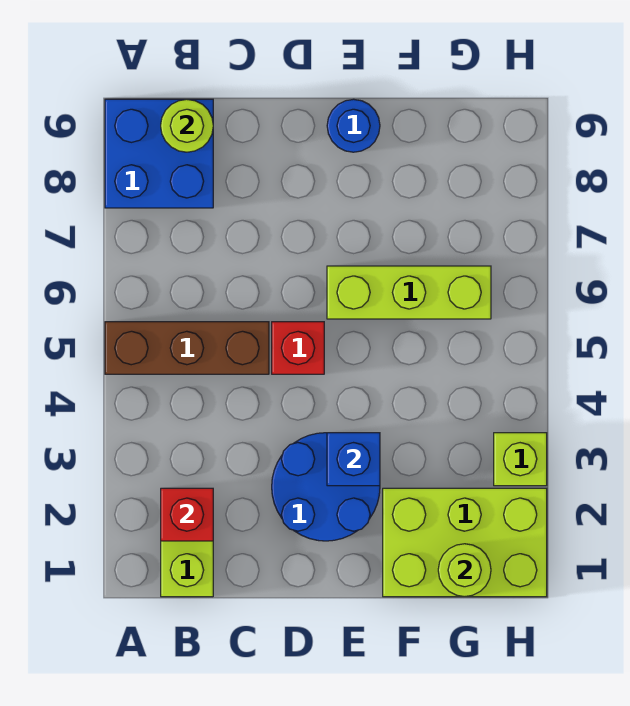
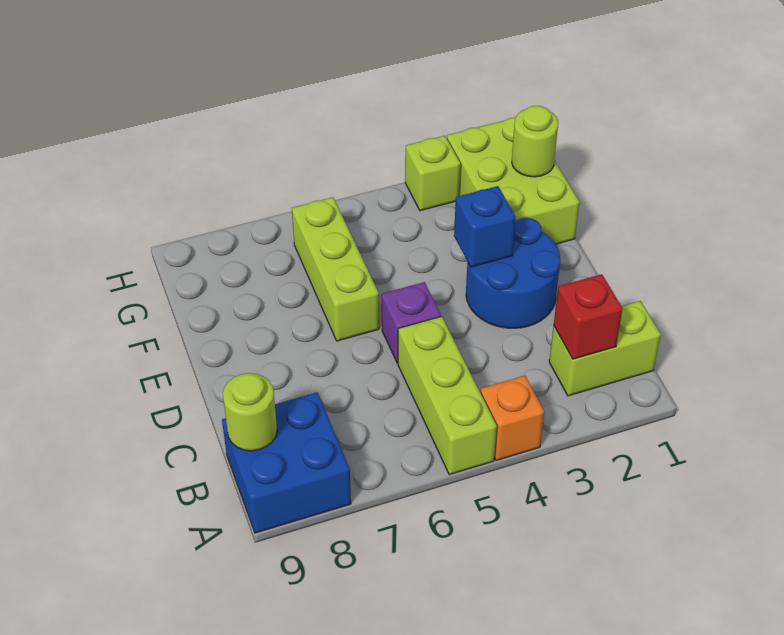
none -> orange 1x1 brick [480,376,544,461]
brown 1x3 brick [105,322,269,374] -> lime 1x3 brick [398,316,497,475]
red 1x1 brick [272,322,324,374] -> purple 1x1 brick [382,282,441,363]
blue 1x1 round brick [327,99,380,152] -> none

